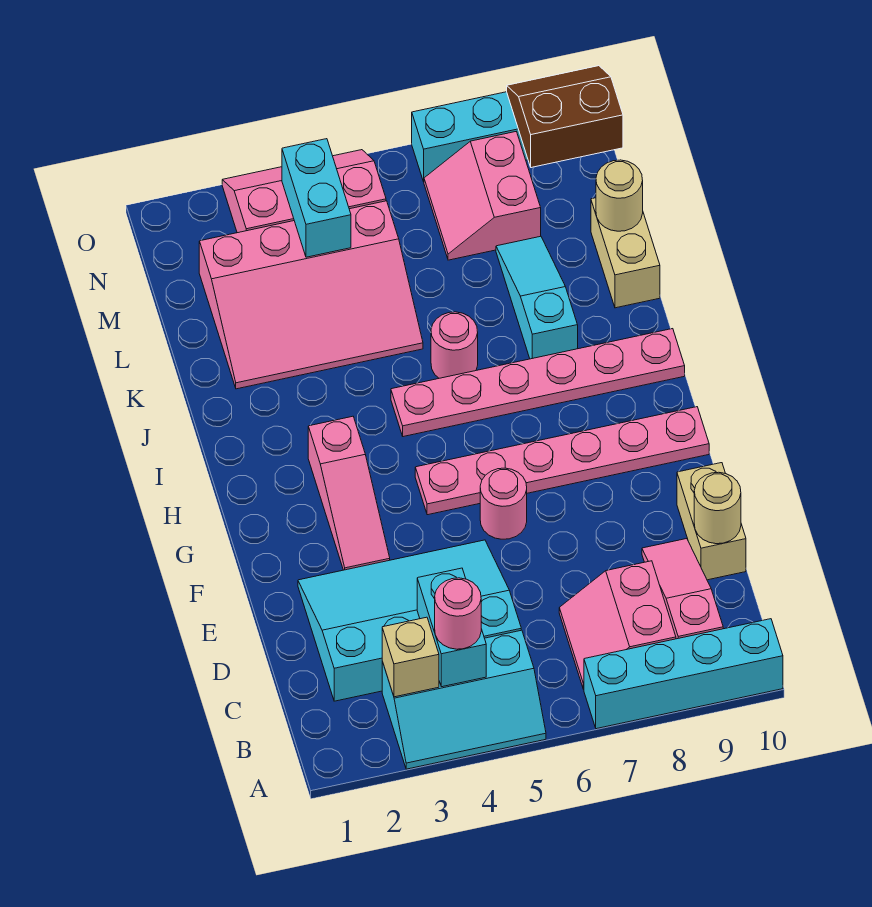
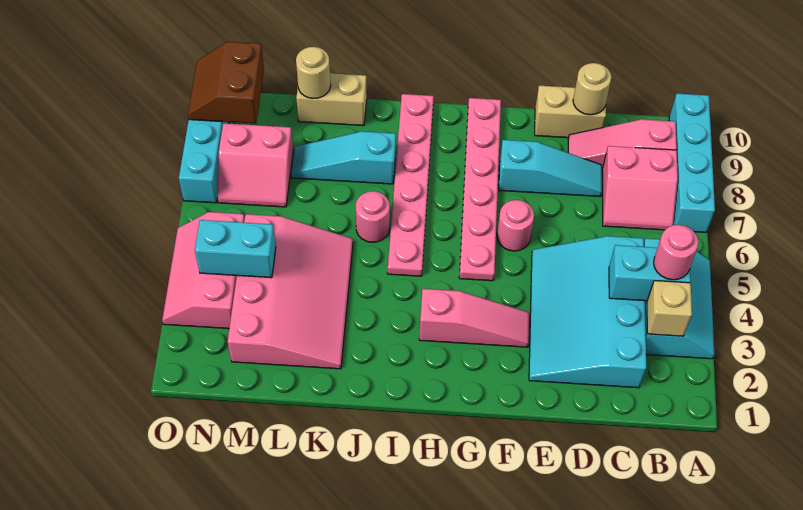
none -> cyan 1x3 slope [499,140,602,197]

